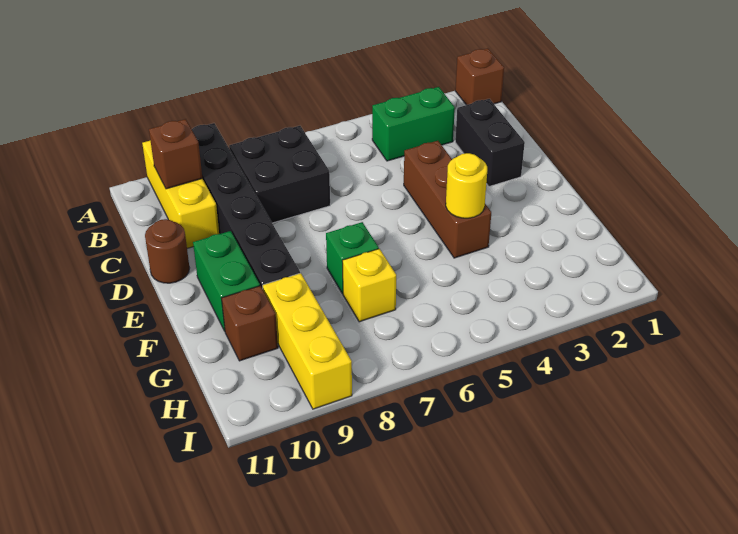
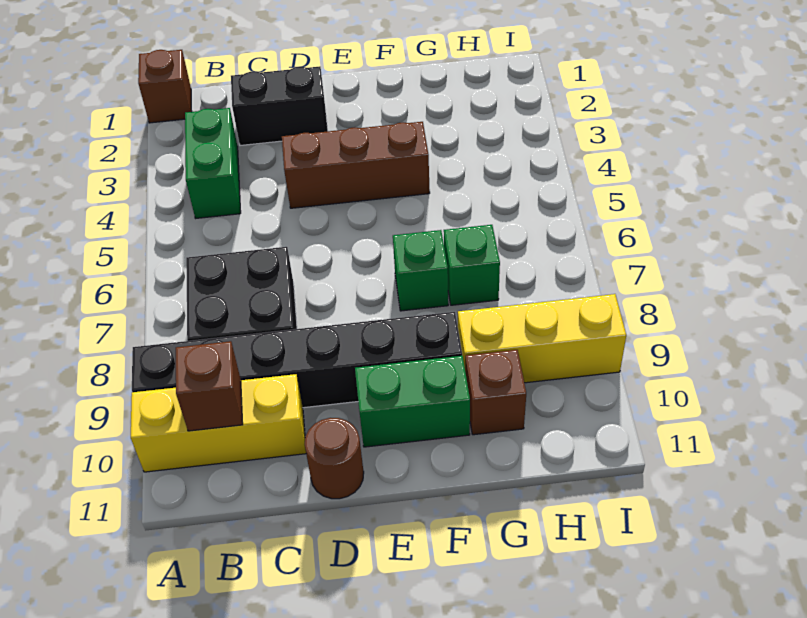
yellow 1x1 round brick [446,153,487,218] -> none
yellow 1x1 brick [342,249,396,322] -> green 1x1 brick [444,225,500,305]

